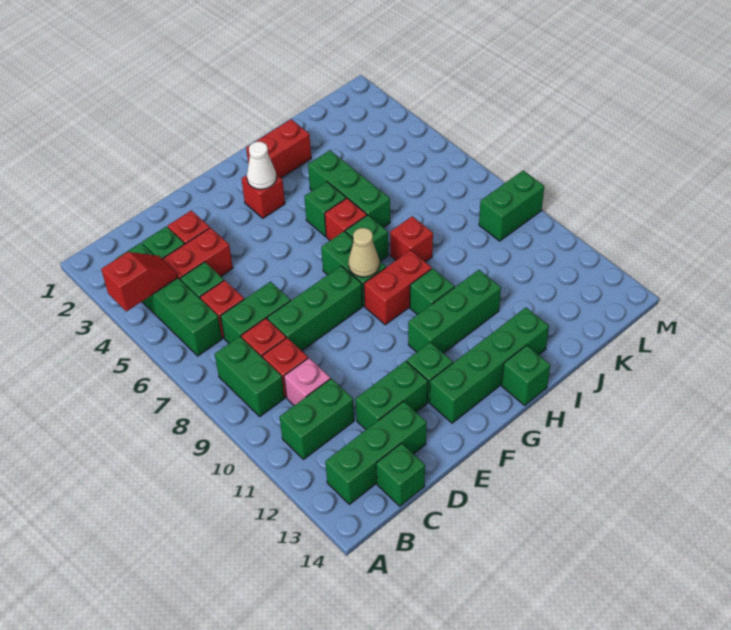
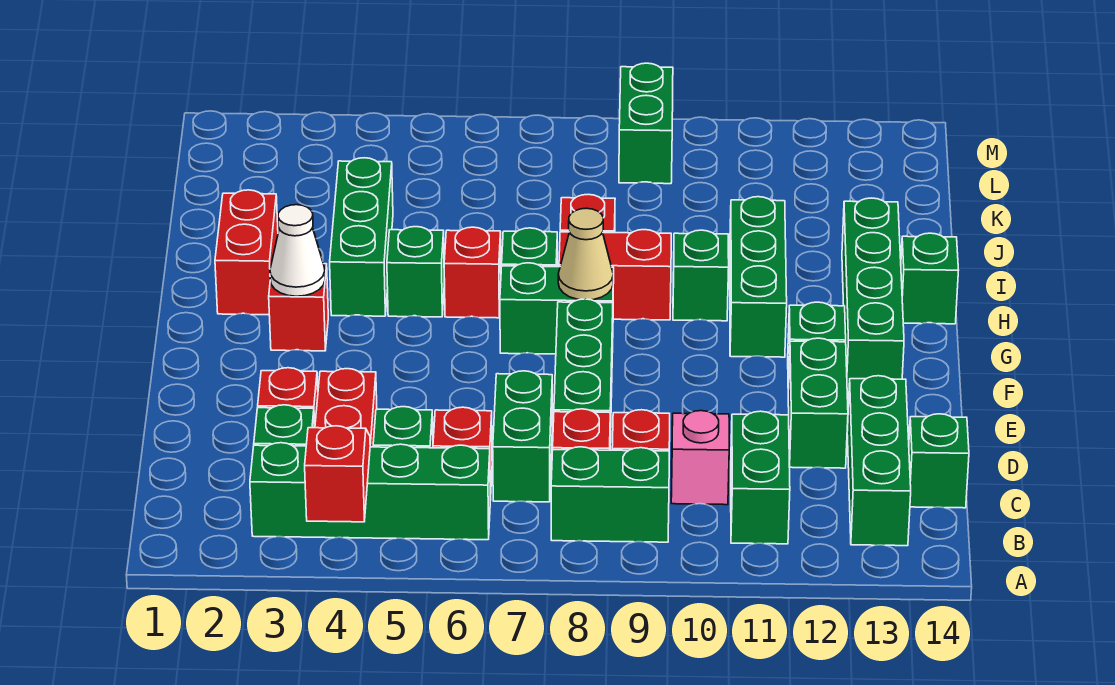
red 1x2 brick [364,250,432,325] -> red 1x2 brick turned to [559,230,671,320]
green 1x3 brick [308,150,390,228] -> green 1x3 brick turned to [330,158,393,316]

